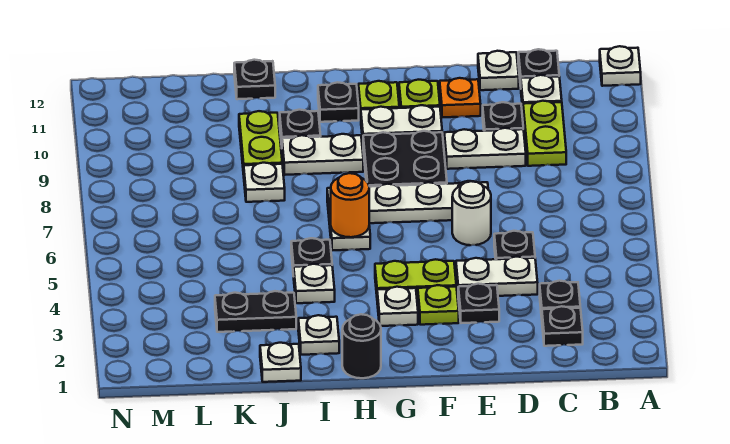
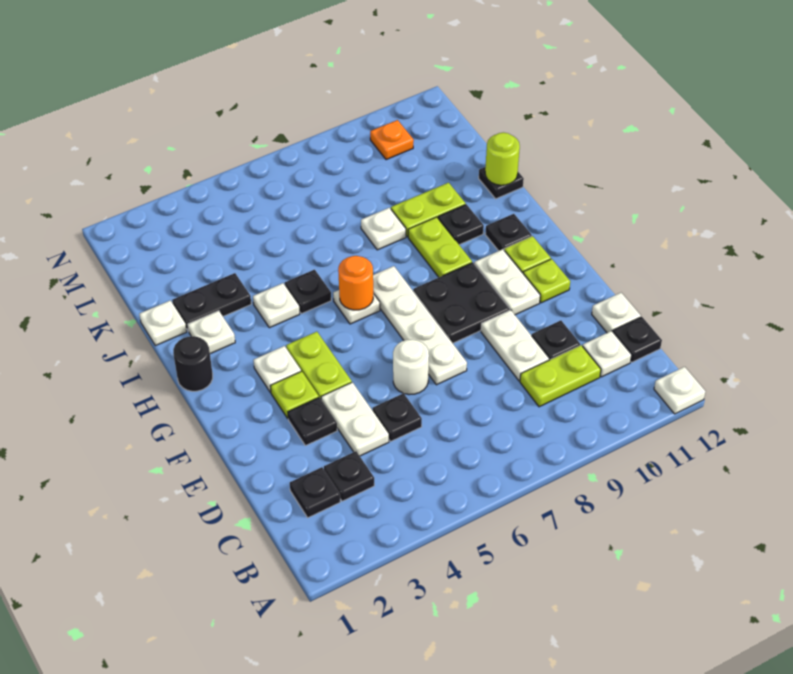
orange 1x1 plate [440,78,481,117] -> orange 1x1 plate moved to [370,120,414,160]
white 1x2 plate [282,134,363,175] -> lime 1x2 plate [408,217,472,277]
black 1x2 plate [215,291,296,332] -> black 1x2 plate turned to [172,273,251,331]
none -> lime 1x1 round brick [485,132,520,185]

